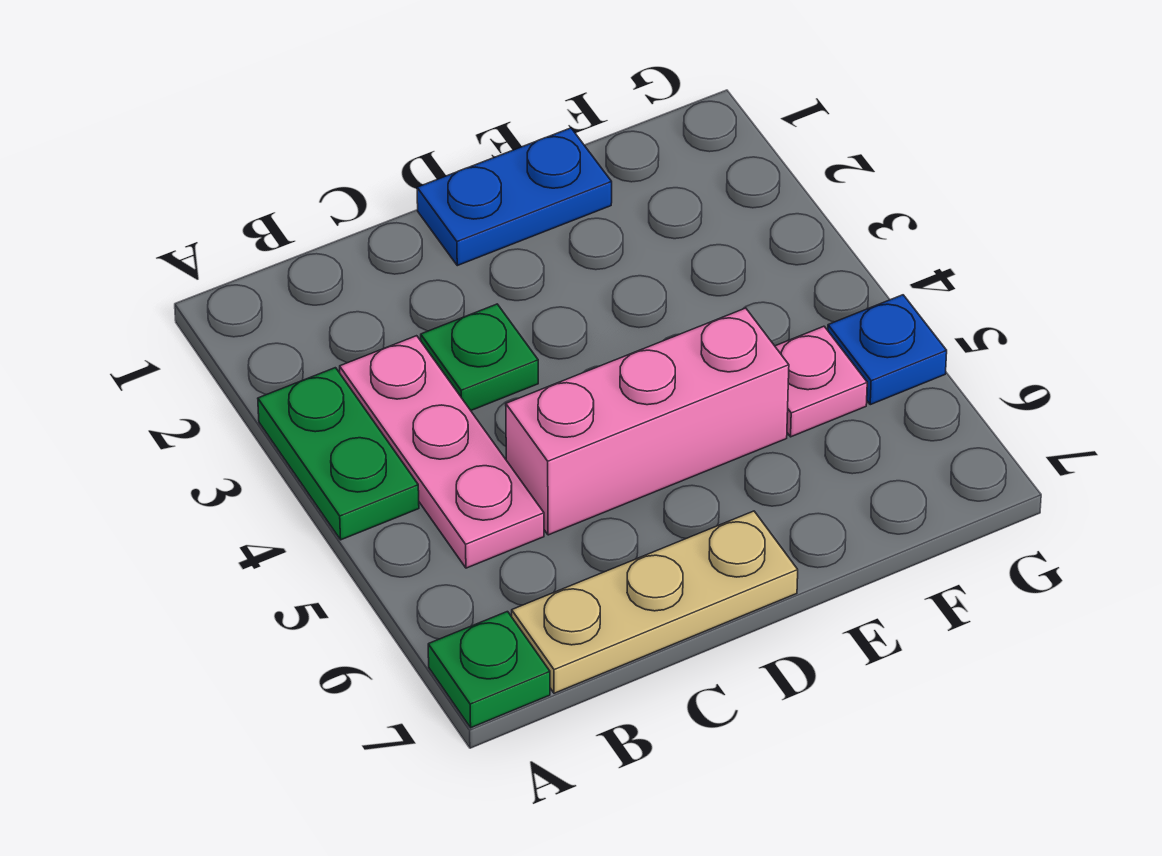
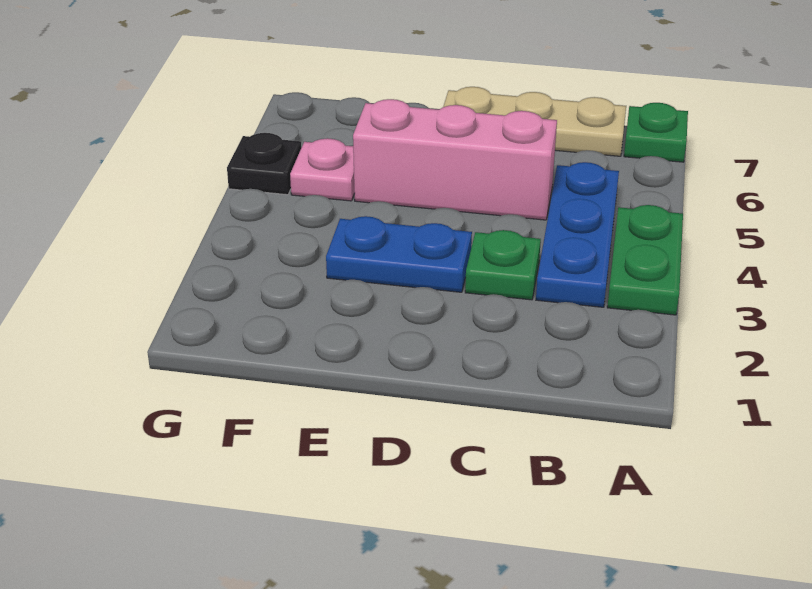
pink 1x3 plate [340,336,544,568] -> blue 1x3 plate [536,162,619,307]
blue 1x2 plate [417,128,612,266] -> blue 1x2 plate moved to [326,216,472,292]
blue 1x1 plate [828,295,947,405] -> black 1x1 plate [227,133,302,195]

